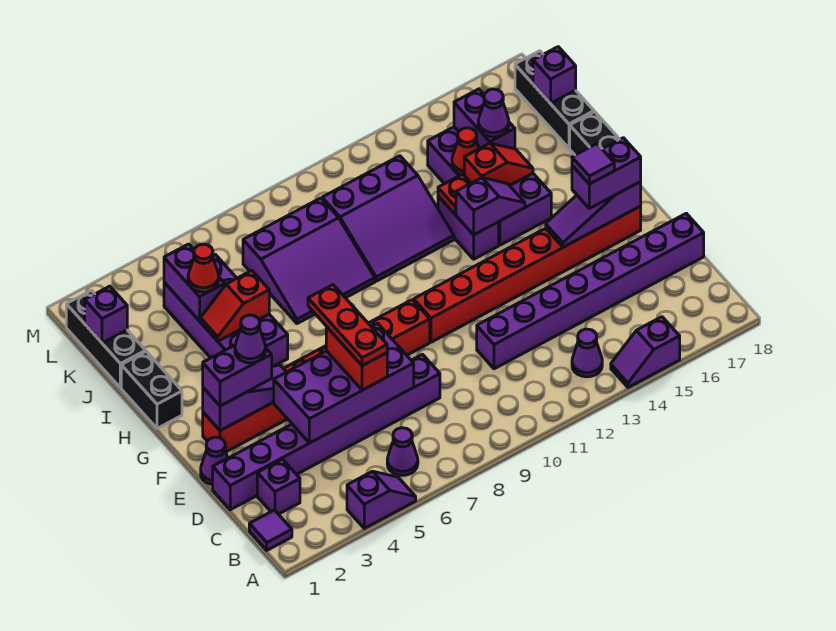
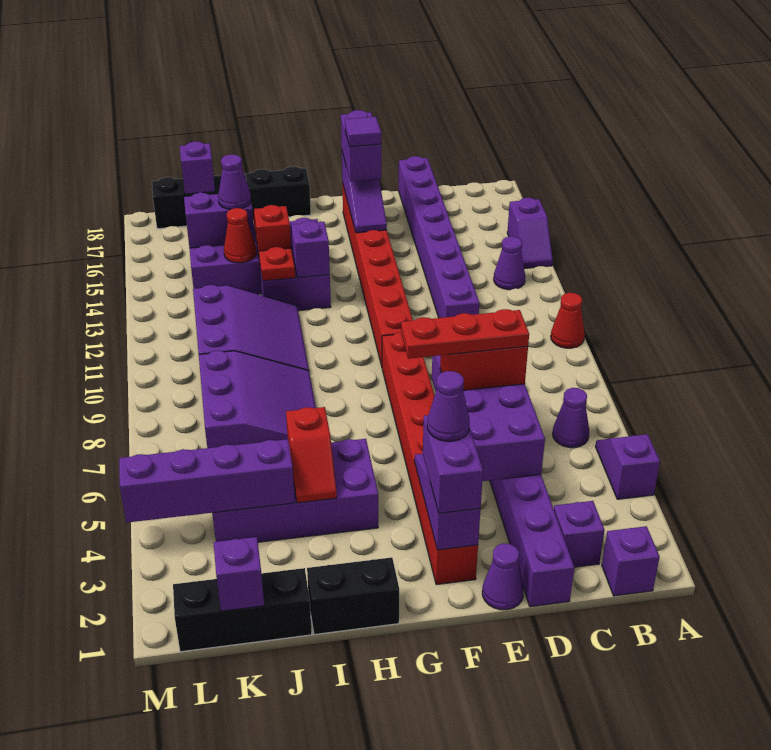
purple 1x1 tile [249,510,292,550] -> purple 1x1 brick [602,526,660,596]
purple 1x2 brick [164,244,225,321] -> purple 1x4 brick [119,439,295,523]
red 1x1 cone [188,244,219,292] -> red 1x1 cone moved to [551,293,585,348]

